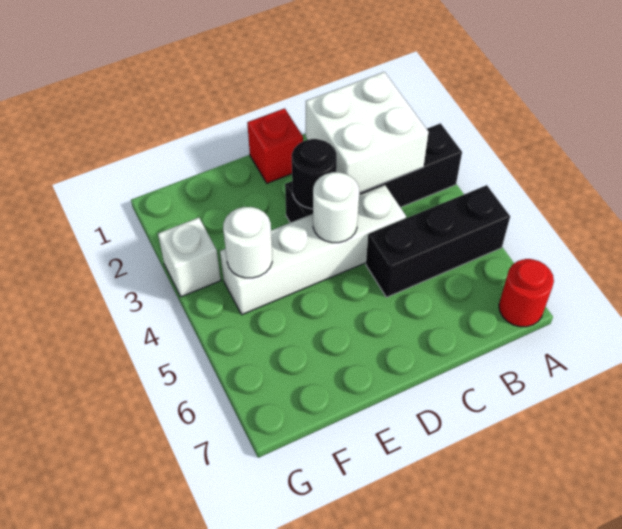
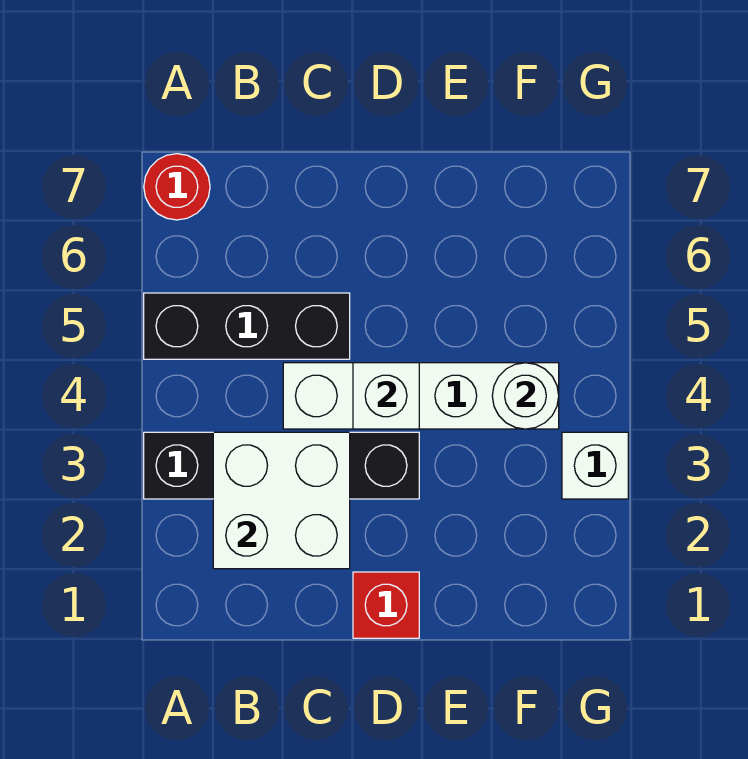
black 1x1 round brick [292,139,337,209] -> none
white 1x1 round brick [313,172,359,243] -> white 1x1 brick [353,363,419,429]

